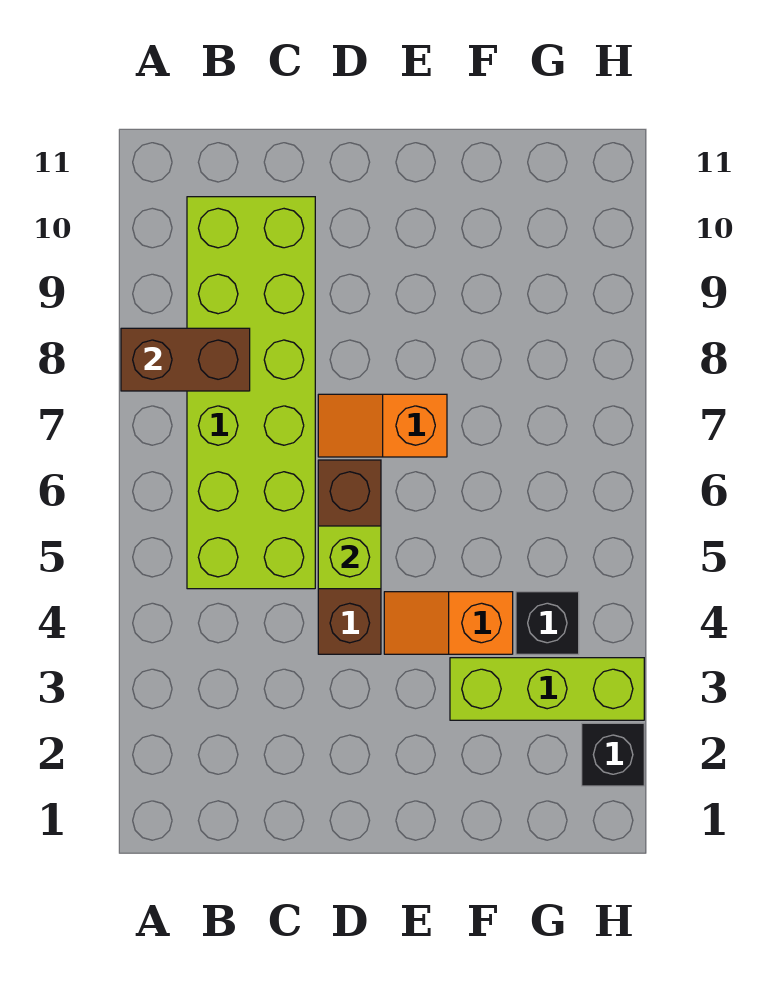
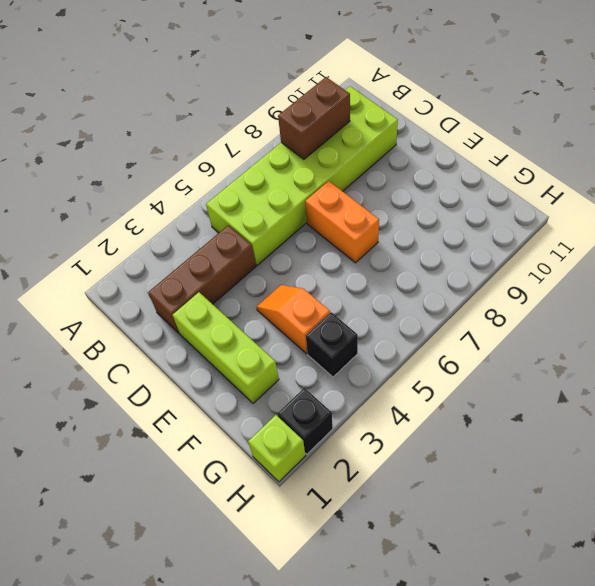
brown 1x2 brick [121,328,250,391] -> brown 1x2 brick turned to [278,77,350,159]
brown 1x3 brick [318,460,381,654] -> brown 1x3 brick moved to [148,225,256,333]
lime 1x1 brick [318,526,381,589] -> lime 1x1 brick moved to [248,415,305,482]
orange 1x2 slope [318,394,447,457] -> orange 1x2 brick [305,181,379,263]
lime 1x3 brick [450,658,644,720] -> lime 1x3 brick moved to [173,292,279,403]

